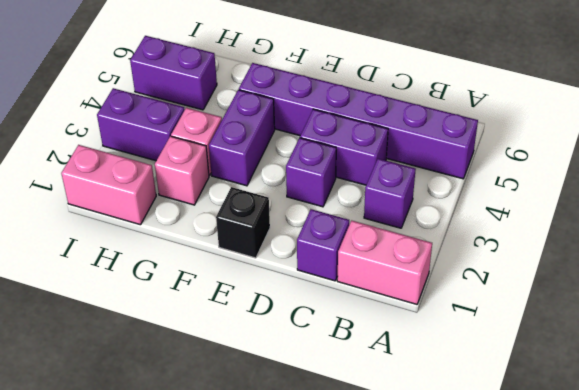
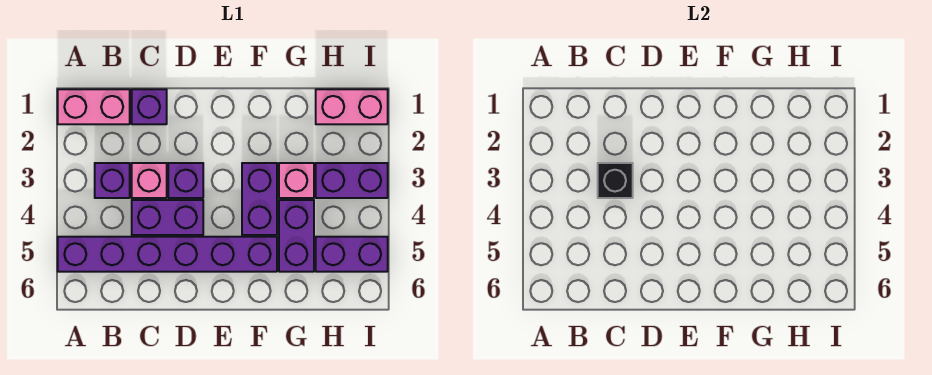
black 1x1 brick [216,187,270,258] -> black 1x1 brick moved to [598,163,633,198]
pink 1x1 brick [155,136,209,205] -> pink 1x1 brick moved to [132,163,167,198]
none -> purple 1x2 brick [279,200,314,272]

